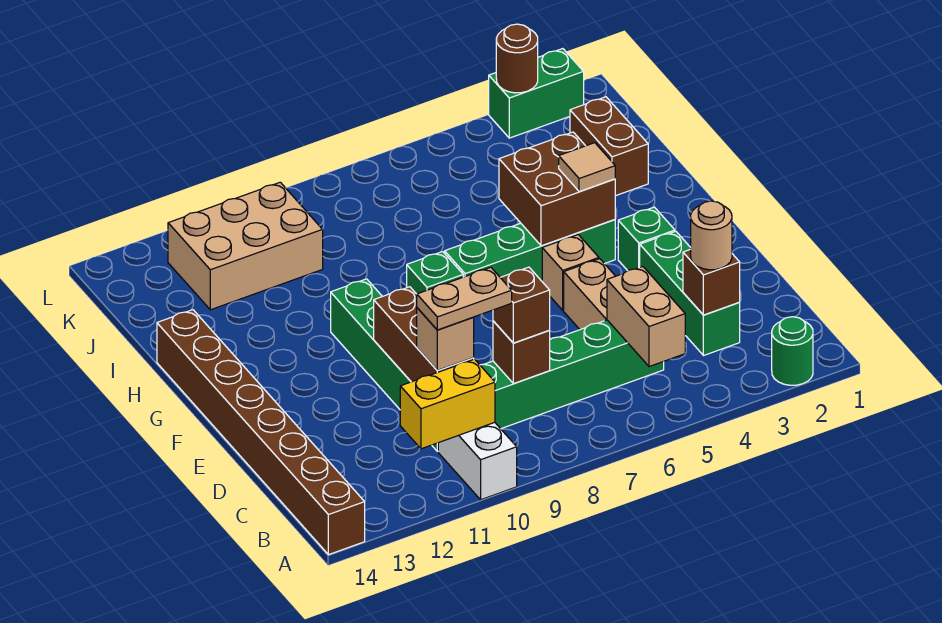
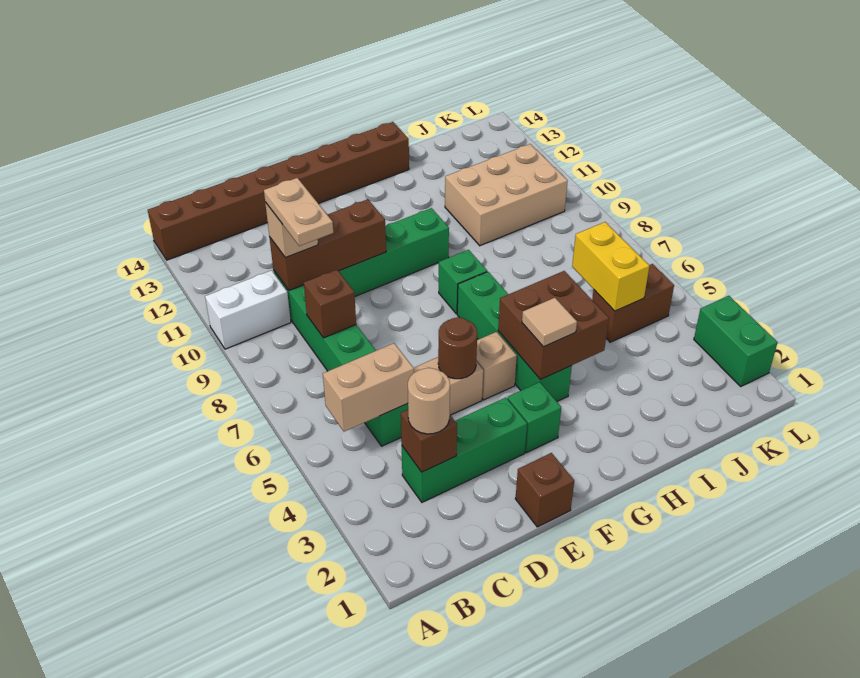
green 1x1 round brick [772,317,813,385] -> none
yellow 1x2 brick [400,359,495,449] -> yellow 1x2 brick moved to [572,222,649,311]
brown 1x1 brick [493,267,550,343] -> brown 1x1 brick moved to [515,453,574,527]
brown 1x2 brick [570,97,648,196] -> brown 1x2 brick moved to [592,264,674,342]
tan 2x3 brick [168,182,323,310] -> tan 2x3 brick turned to [445,144,568,246]
brown 1x1 round brick [496,24,538,93] -> brown 1x1 round brick moved to [438,317,477,379]

